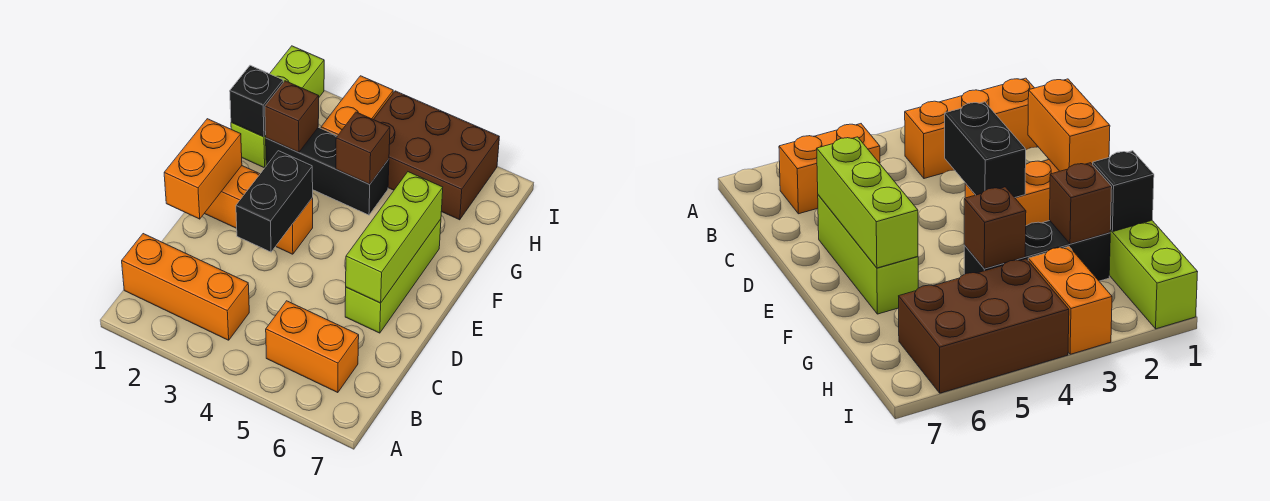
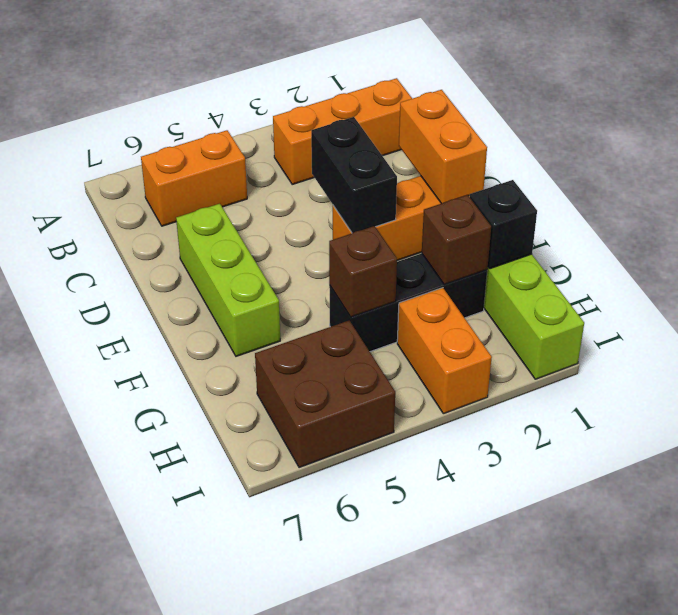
lime 1x3 brick [346,172,443,303] -> none
brown 2x3 brick [374,91,499,220] -> brown 2x2 brick [255,320,395,468]

